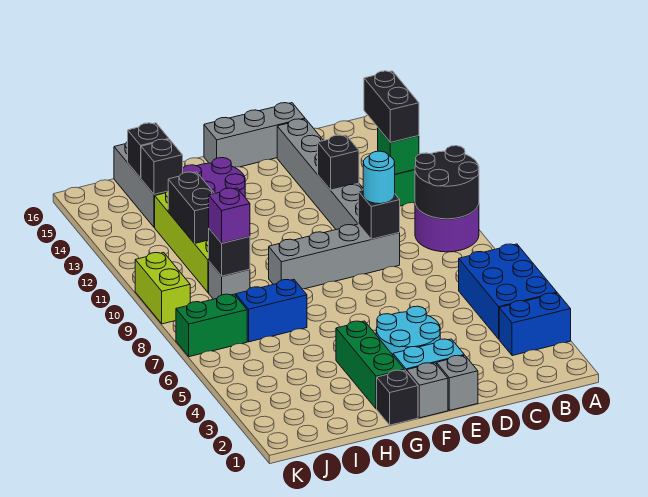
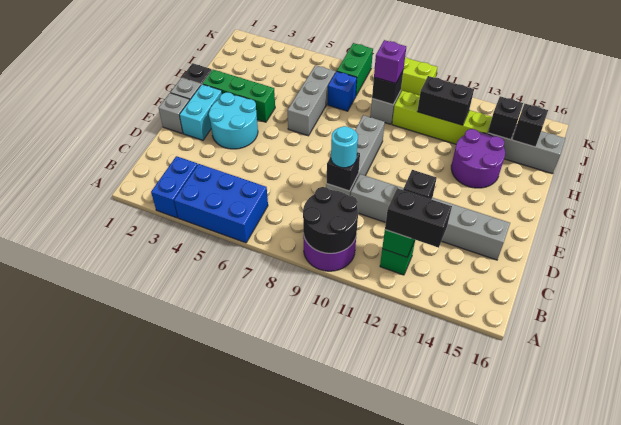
grey 1x3 brick [204,103,305,167] -> grey 1x3 brick moved to [287,65,335,136]
blue 1x2 brick [236,280,307,342] -> blue 1x1 brick [328,71,357,111]

